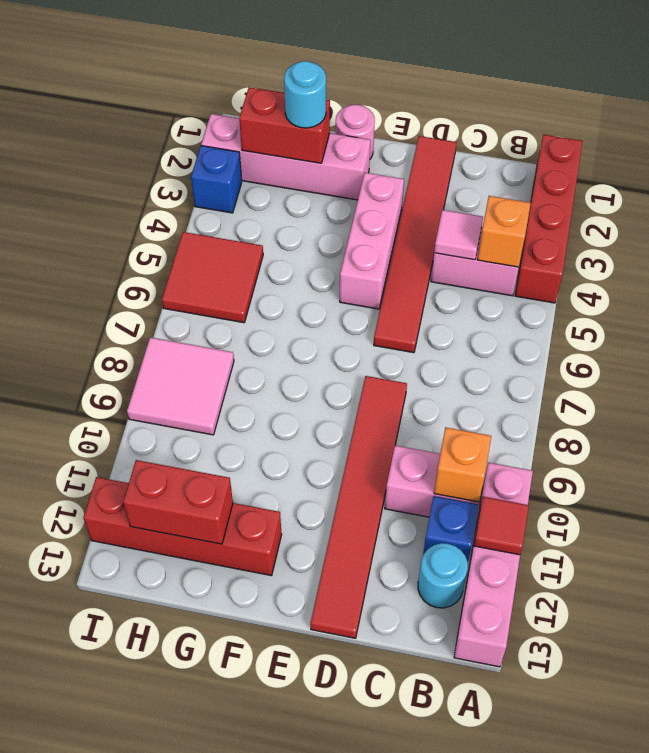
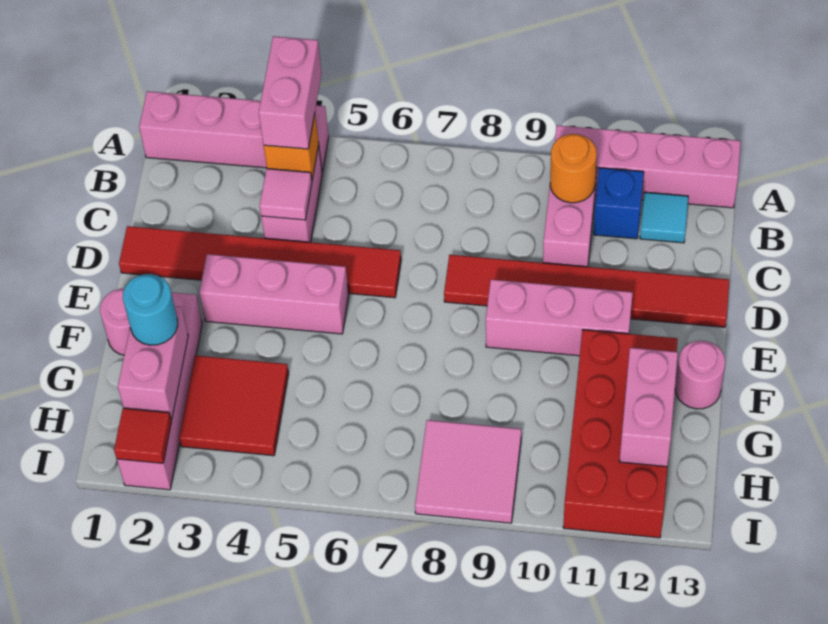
red 1x4 brick [515,135,583,303] -> pink 1x4 brick [139,91,329,172]
none -> pink 1x2 brick [259,36,322,149]
red 1x1 tile [474,497,529,555] -> red 1x1 tile moved to [114,408,172,463]
orange 1x1 brick [434,428,491,502] -> orange 1x1 round brick [550,134,597,203]
cyan 1x1 round brick [418,543,468,608] -> cyan 1x1 tile [640,192,688,243]
none -> pink 1x3 brick [486,280,633,356]
red 1x4 brick [83,477,282,576] -> red 2x4 brick [563,330,678,538]
none -> pink 1x1 round brick [675,341,725,409]
red 1x2 brick [239,87,330,163] -> pink 1x2 brick [118,306,188,419]
red 1x2 brick [123,460,233,544] -> pink 1x2 brick [619,348,678,467]
red 2x2 tile [162,232,263,323] -> red 2x2 tile moved to [179,355,288,456]
blue 1x1 brick [191,146,242,213] -> none

